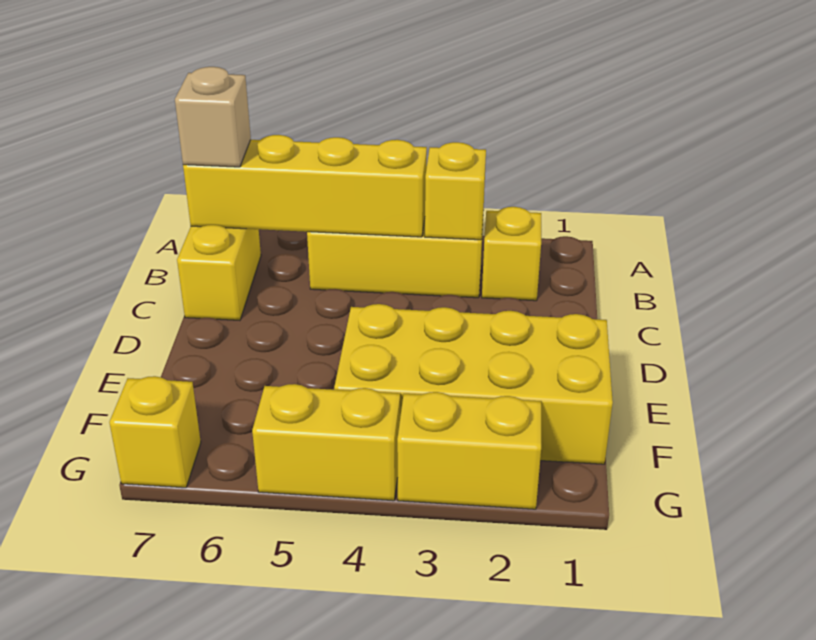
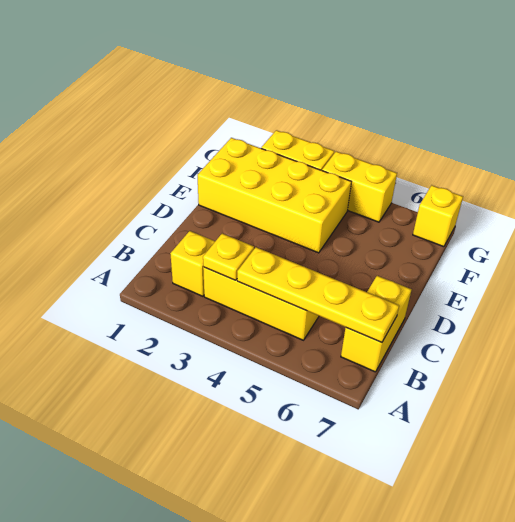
yellow 1x1 brick [425,142,486,240] -> yellow 1x1 plate [203,233,254,280]
yellow 1x4 brick [183,135,427,237] -> yellow 1x4 plate [237,247,399,343]
tan 1x1 brick [175,67,251,167] -> none

